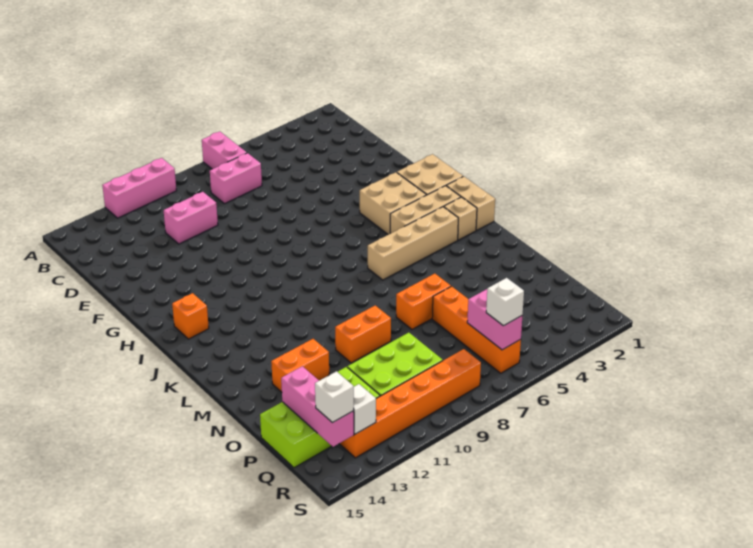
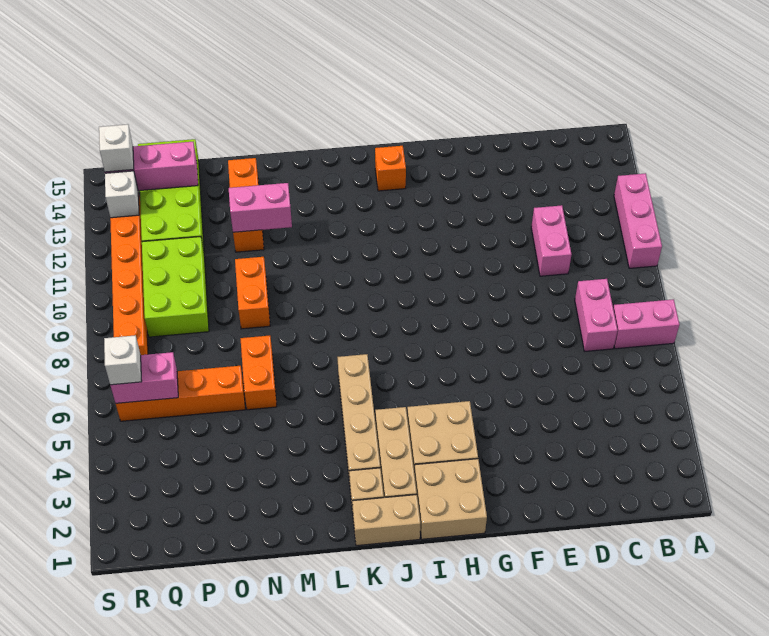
none -> pink 1x2 brick [229,183,292,232]
orange 1x2 brick [271,339,329,392] -> orange 1x3 brick [228,158,264,252]

